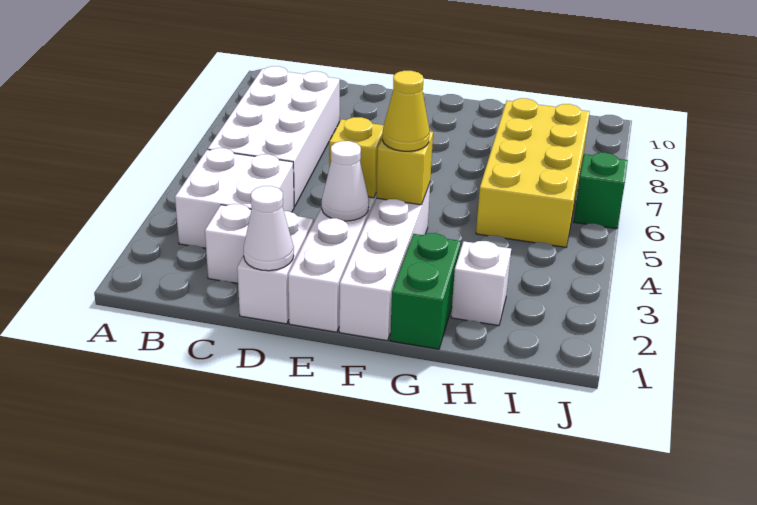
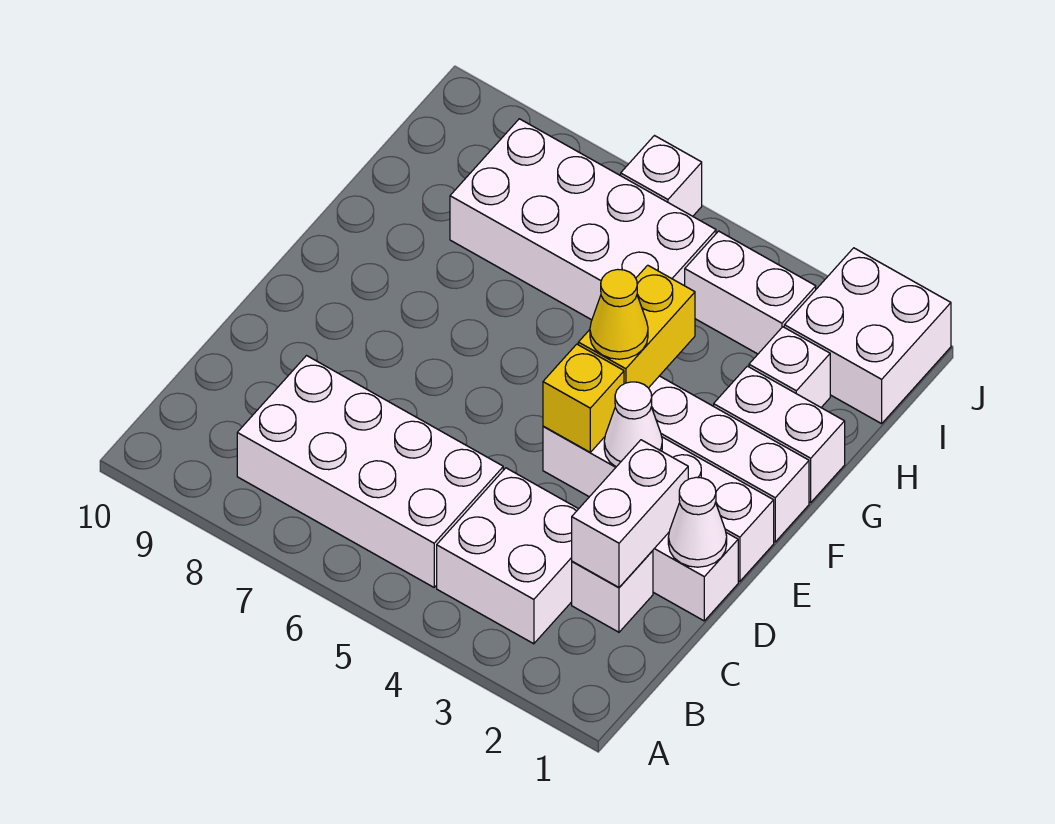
none -> white 1x2 brick [572,440,688,588]
yellow 1x1 brick [376,131,433,205] -> yellow 1x2 brick [578,265,695,388]
green 1x2 brick [390,233,461,349] -> white 1x2 brick [714,366,845,502]
yellow 2x4 brick [476,98,590,247] -> white 2x4 brick [450,119,716,320]
none -> white 2x2 brick [784,248,951,424]
none -> white 1x2 brick [685,231,816,354]
green 1x1 brick [574,153,628,229] -> white 1x1 brick [621,136,702,216]

